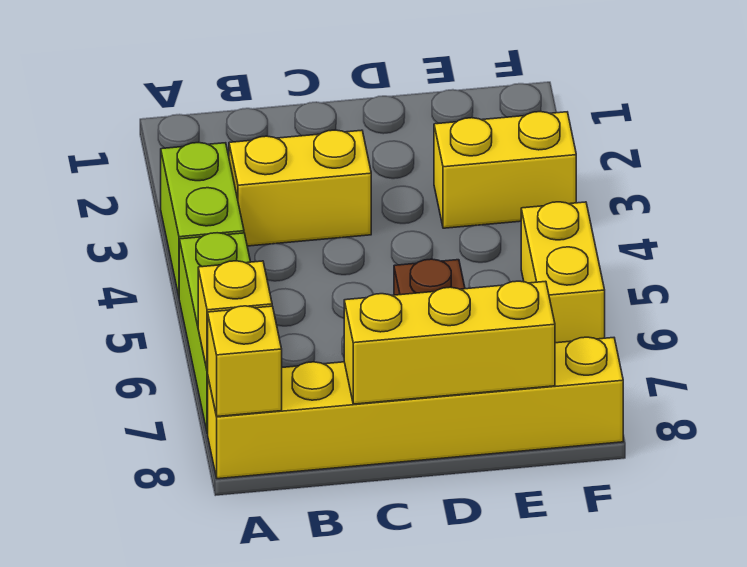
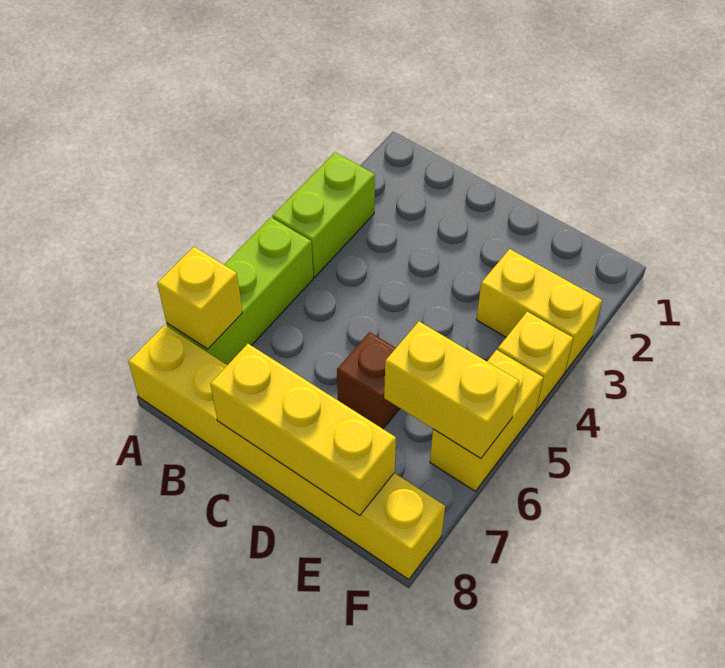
yellow 1x1 brick [208,306,282,417] -> yellow 1x1 brick moved to [498,312,573,410]
yellow 1x2 brick [229,130,371,246] -> yellow 1x2 brick moved to [384,322,519,458]

